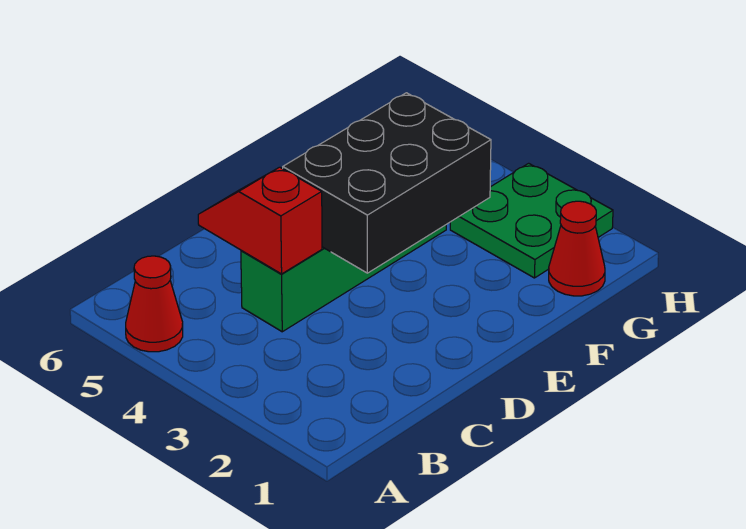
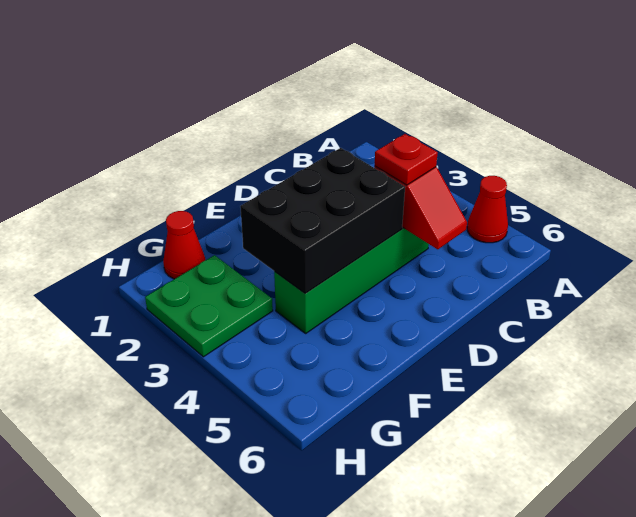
none -> red 1x1 plate [375,134,438,185]

